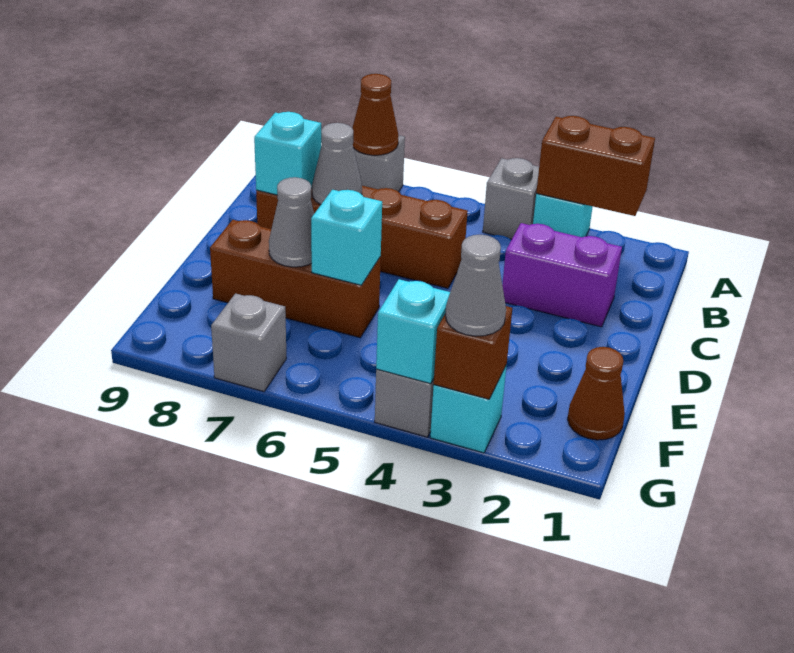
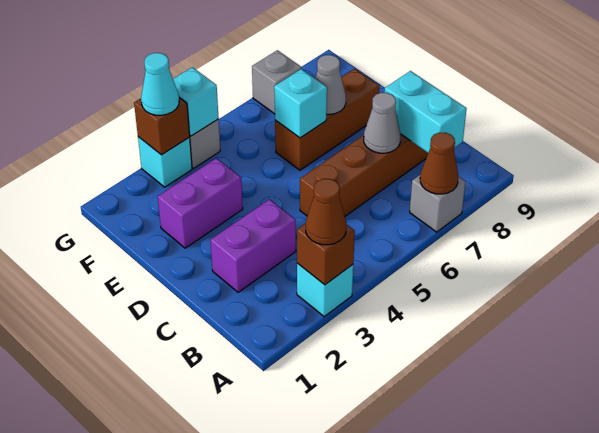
brown 1x2 brick [536,116,655,216] -> brown 1x1 brick [297,223,355,285]
grey 1x1 brick [483,158,539,239] -> none
cyan 1x1 brick [254,112,321,195] -> cyan 1x2 brick [385,71,467,153]
none -> purple 1x2 brick [158,158,243,248]
brown 1x1 cone [568,347,625,440] -> brown 1x1 cone moved to [306,179,346,245]
grey 1x1 cone [445,235,506,336] -> cyan 1x1 cone [141,53,179,115]

